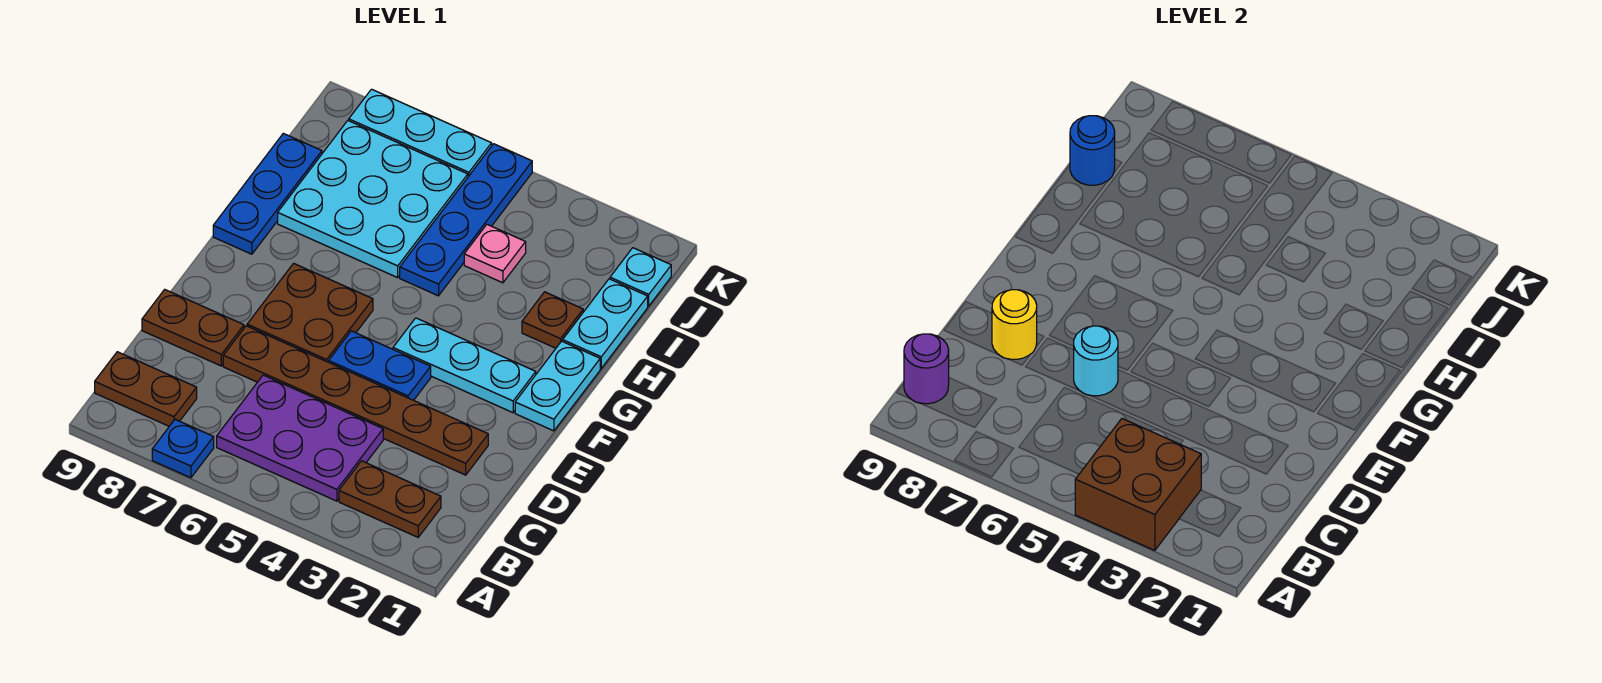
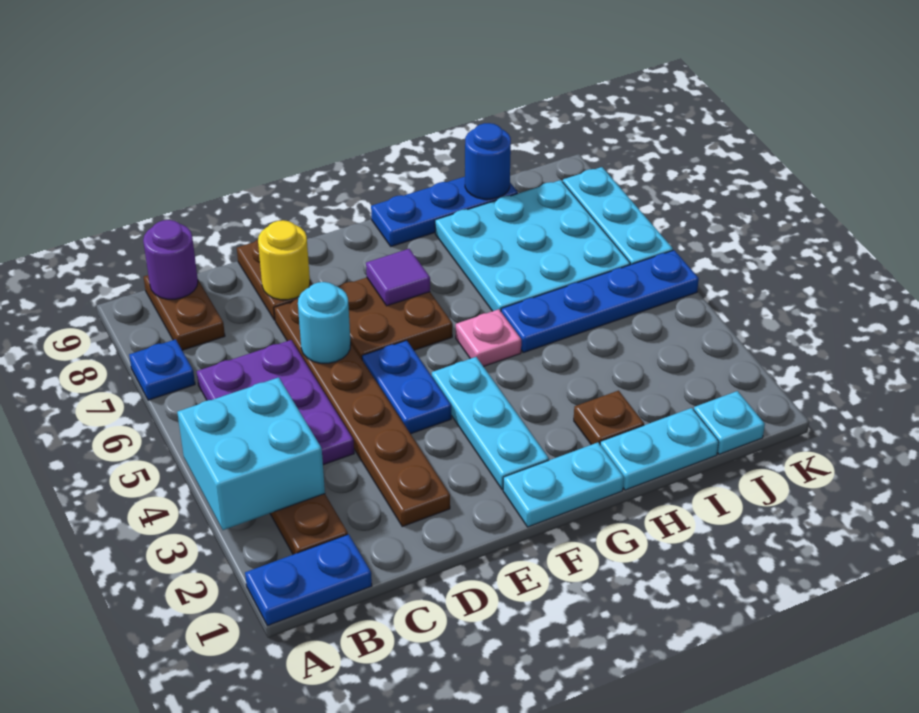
none -> blue 1x2 plate [245,534,372,626]
brown 2x2 brick [1075,419,1201,550] -> cyan 2x2 brick [177,377,325,530]
none -> purple 1x1 tile [366,249,430,306]
pink 1x1 plate [464,225,526,283] -> pink 1x1 plate moved to [456,309,521,367]

